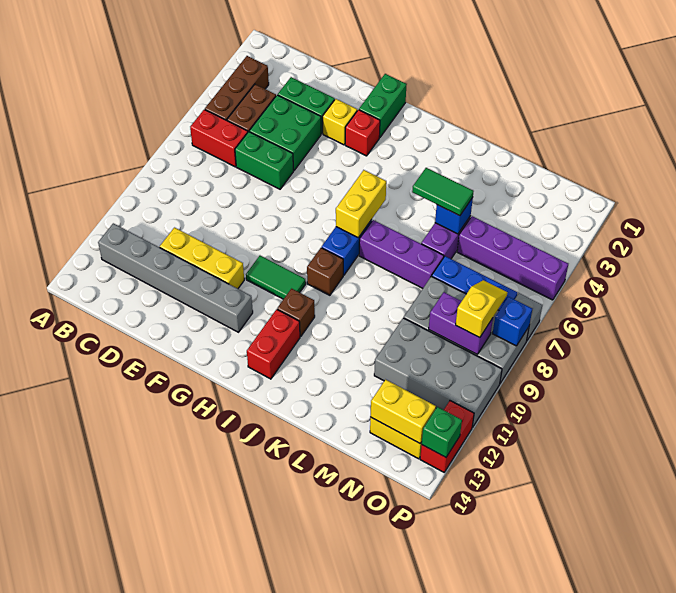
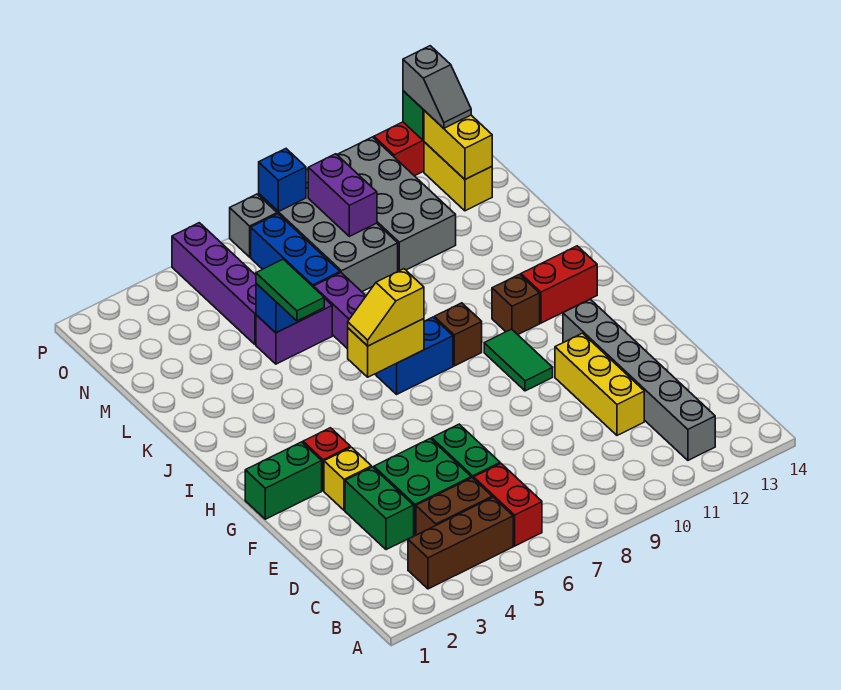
yellow 1x2 slope [456,280,507,338] -> yellow 1x2 slope moved to [348,269,424,346]
none -> grey 1x2 slope [403,46,471,128]

